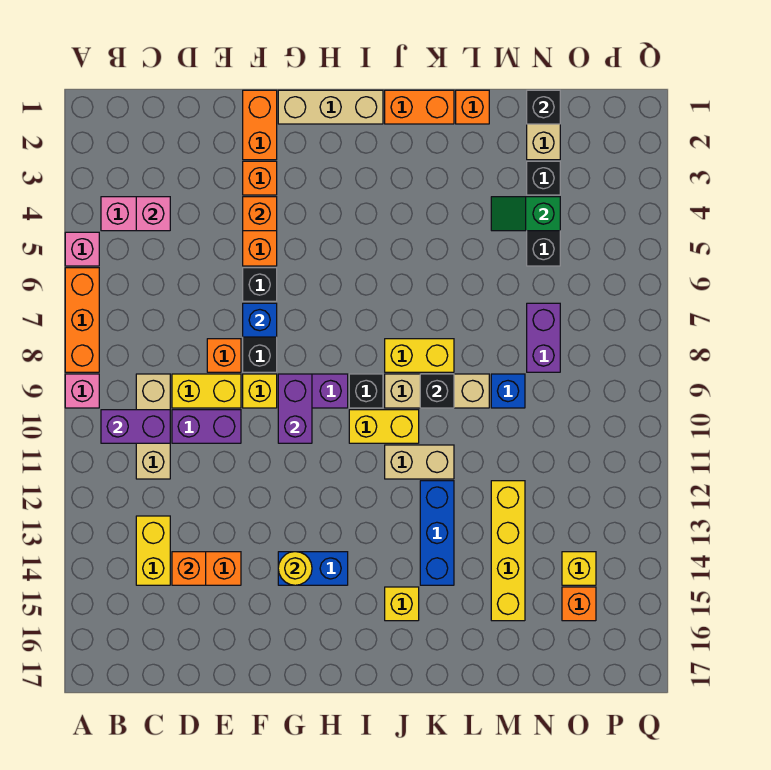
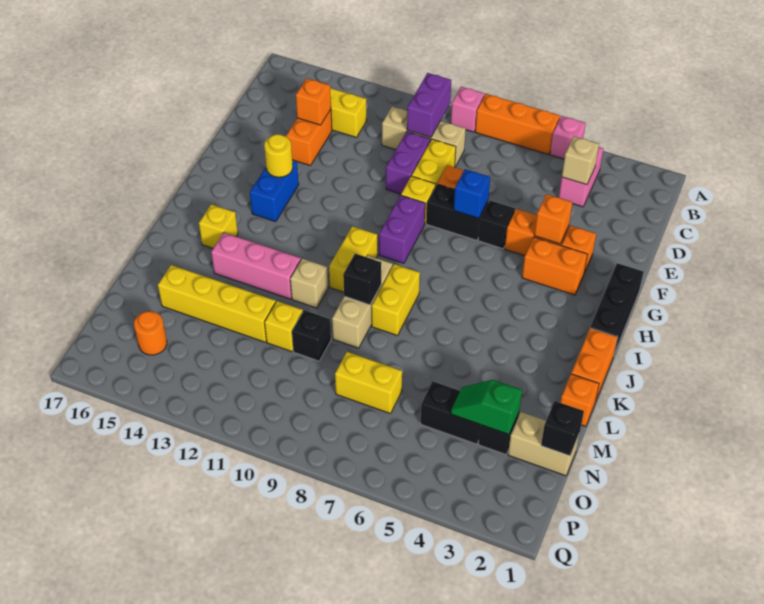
pink 1x1 brick [136,197,170,231] -> tan 1x1 brick [562,136,599,185]
orange 1x2 brick [243,90,277,160] -> orange 1x2 brick moved to [522,237,587,295]
tan 1x3 brick [278,90,383,124] -> black 1x3 brick [590,263,643,354]
purple 1x2 brick [278,374,312,443] -> none
black 1x1 brick [349,374,383,408] -> black 1x1 brick moved to [292,310,331,361]
tan 1x2 brick [385,445,454,479] -> tan 1x1 brick [290,258,328,308]
blue 1x3 brick [420,481,454,585] -> pink 1x3 brick [211,233,301,299]
green 1x2 slope [491,197,560,231] -> green 1x2 slope turned to [451,380,522,434]
blue 1x1 brick [491,374,525,408] -> none
purple 1x2 brick [527,303,560,372] -> yellow 1x2 brick [335,352,402,414]
yellow 1x1 brick [562,552,596,585] -> yellow 1x1 brick moved to [265,301,303,352]
orange 1x1 brick [562,587,596,621] -> orange 1x1 round brick [134,311,167,355]

